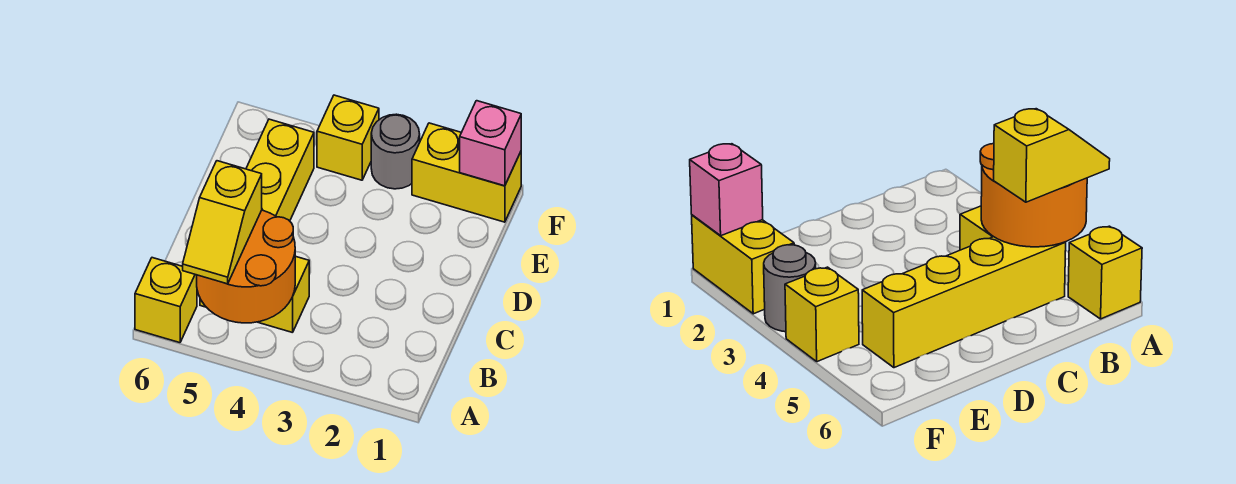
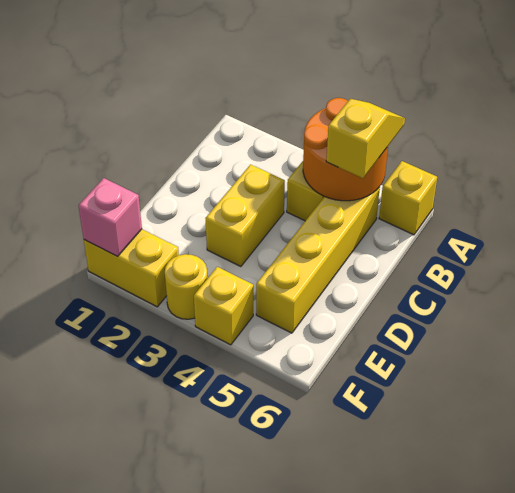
none -> yellow 1x2 brick [206,164,285,267]
grey 1x1 round brick [371,114,420,189] -> yellow 1x1 round brick [165,254,208,319]

